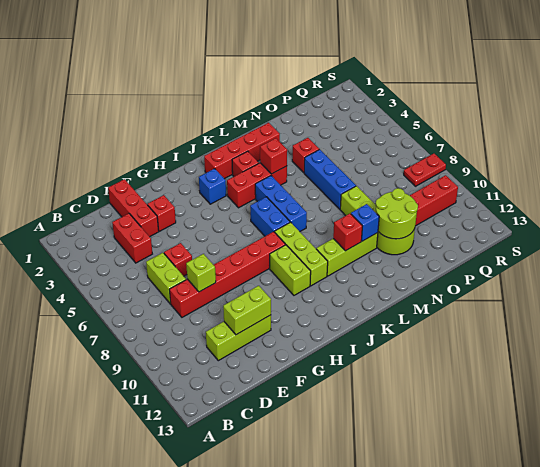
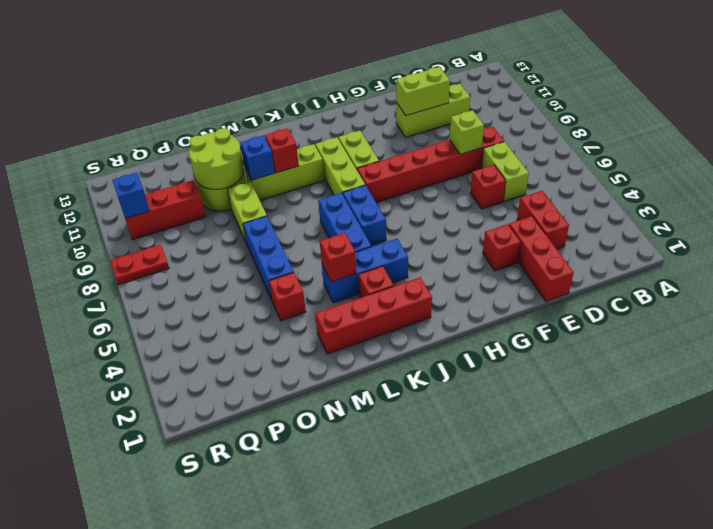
blue 1x1 brick [199,169,226,204] -> blue 1x1 brick moved to [112,173,150,219]
red 1x3 brick [227,163,287,208] -> blue 1x3 brick [322,239,408,303]

